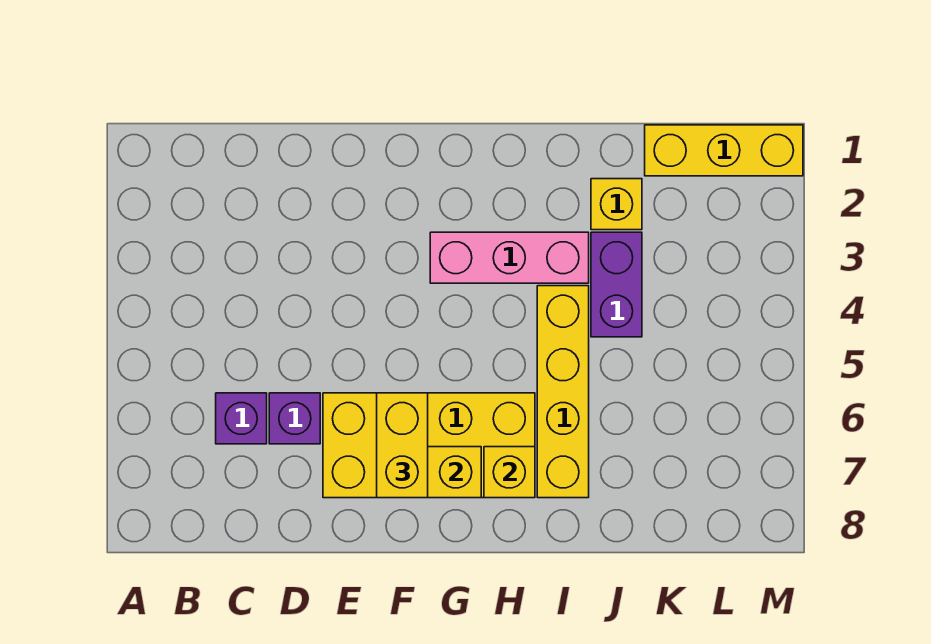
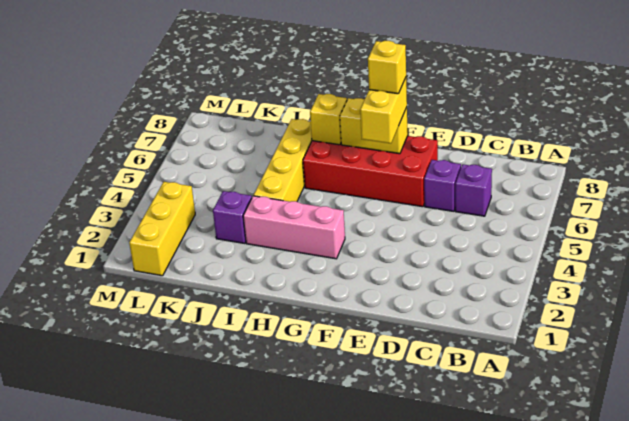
yellow 2x4 brick [323,393,535,498] -> red 2x4 brick [303,136,438,207]
yellow 1x1 brick [591,179,642,230] -> yellow 1x1 brick moved to [368,41,406,94]
purple 1x2 brick [591,232,642,337] -> purple 1x1 brick [213,191,252,244]
yellow 1x3 brick [645,125,803,176] -> yellow 1x3 brick turned to [129,182,195,276]

